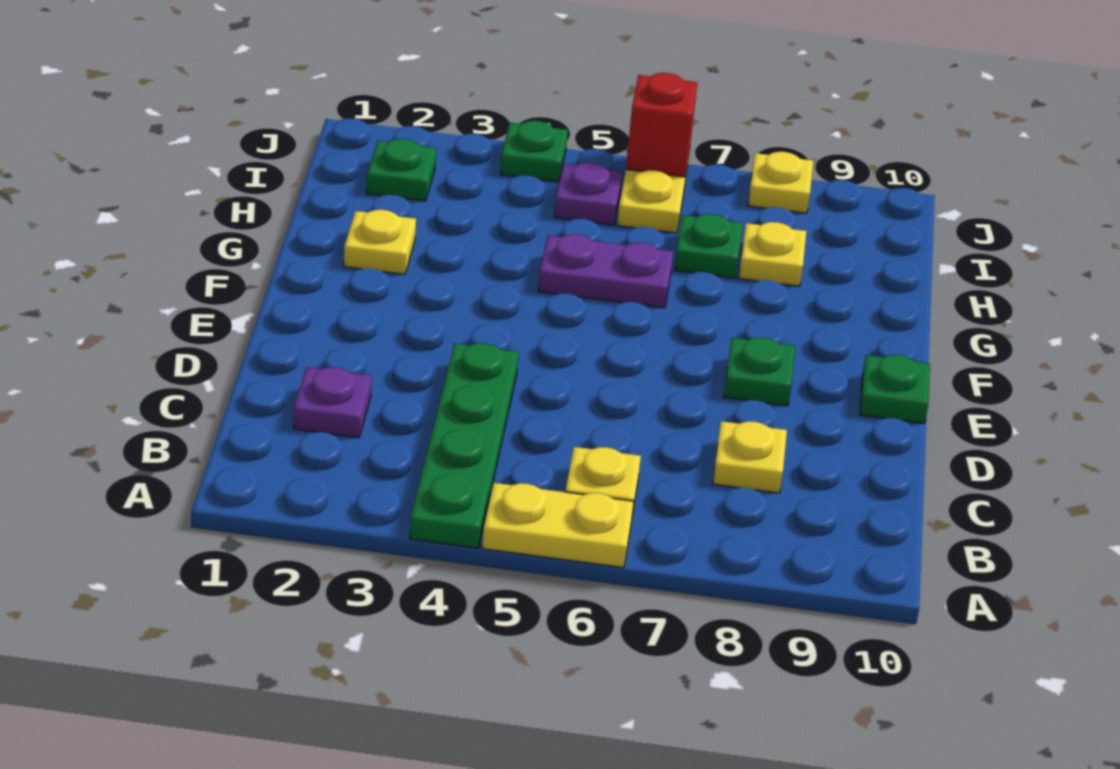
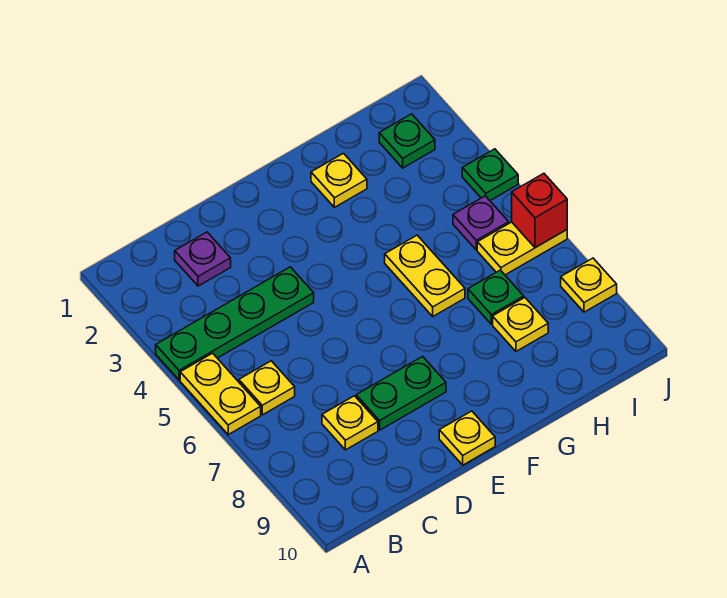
green 1x1 plate [724,337,795,406] -> green 1x2 plate [356,356,446,430]
green 1x1 plate [860,355,930,424] -> yellow 1x1 plate [439,411,495,465]
purple 1x2 plate [538,234,673,308] -> yellow 1x2 plate [385,235,465,316]

